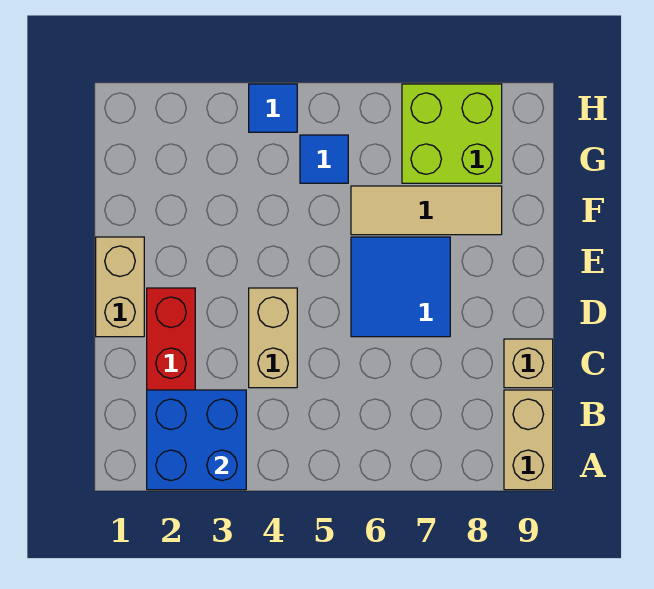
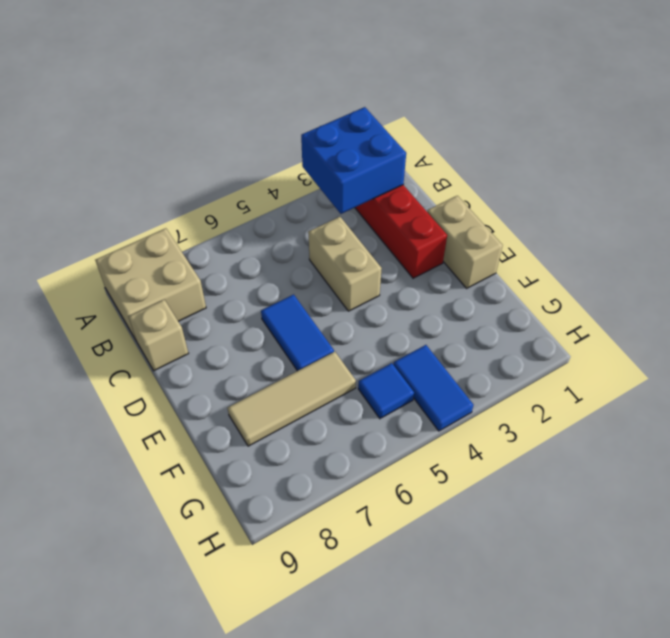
tan 1x2 brick [504,390,553,490] -> tan 2x2 brick [95,228,206,340]
blue 2x2 tile [351,237,450,337] -> blue 1x2 tile [261,294,334,371]
lime 2x2 brick [402,84,502,183] -> none
blue 1x1 tile [249,84,297,132] -> blue 1x2 tile [393,345,473,431]

